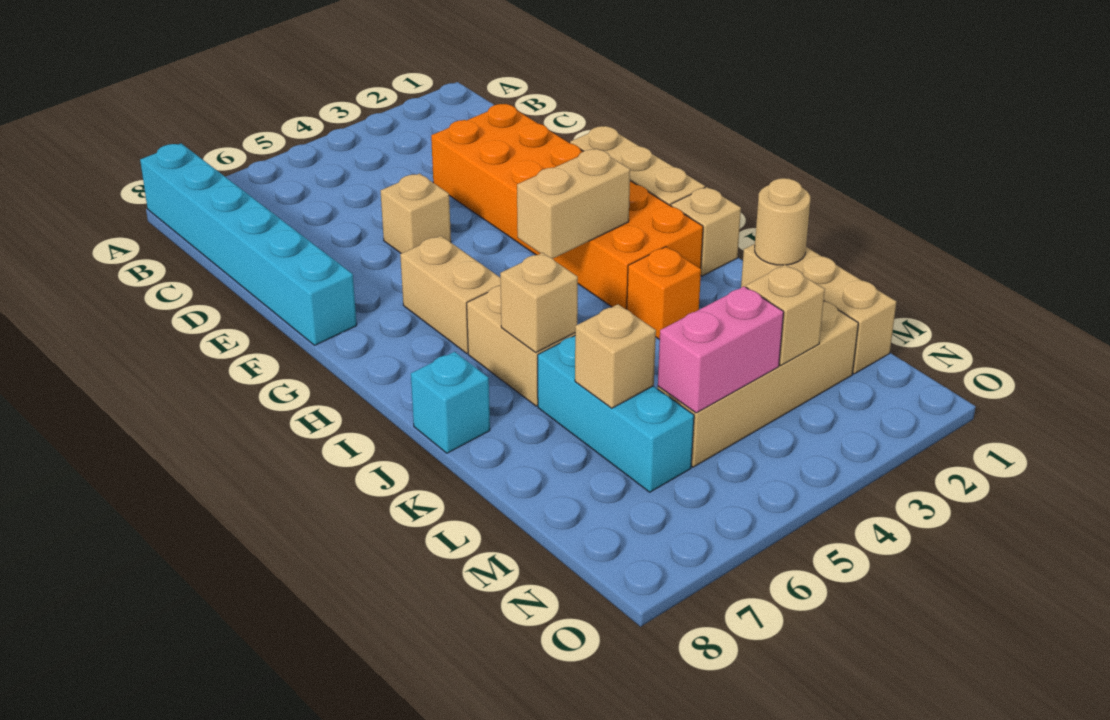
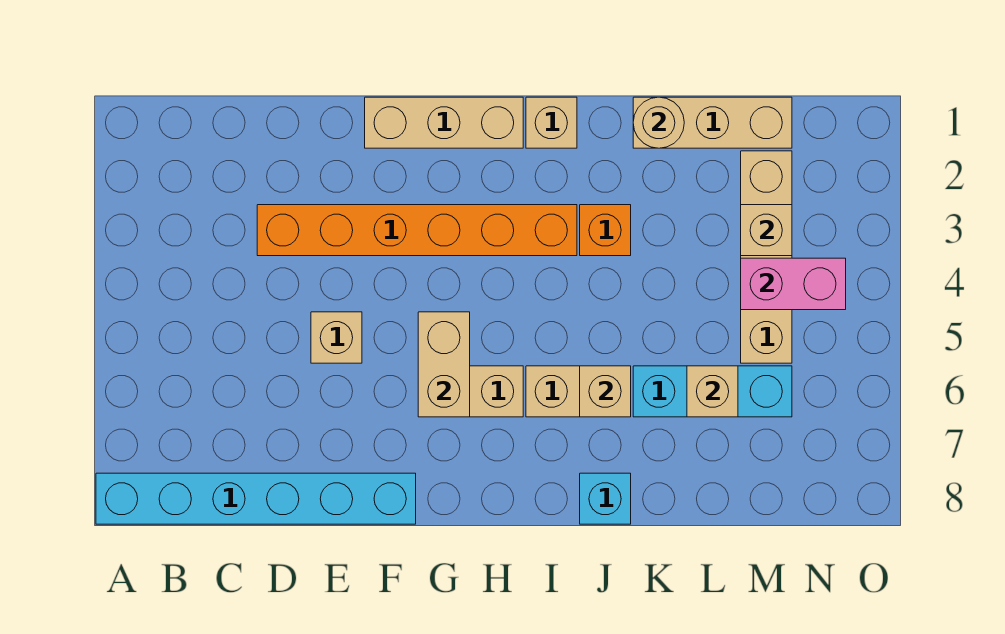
orange 2x6 brick [431,104,703,309] -> orange 1x6 brick [257,205,577,256]
tan 1x2 brick [517,149,630,259] -> tan 1x2 brick moved to [418,312,470,417]
pink 1x2 brick [658,286,784,413] -> pink 1x2 brick turned to [741,258,846,310]

